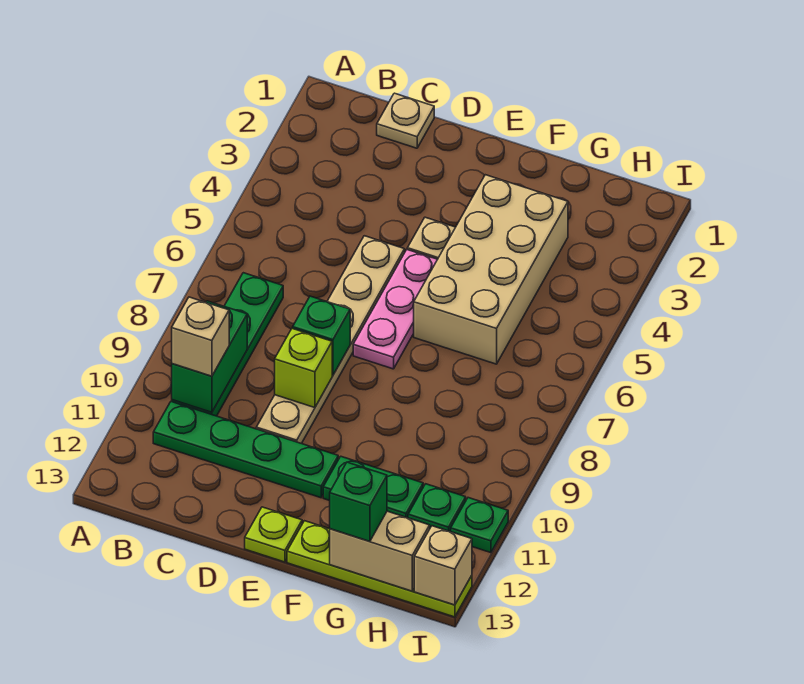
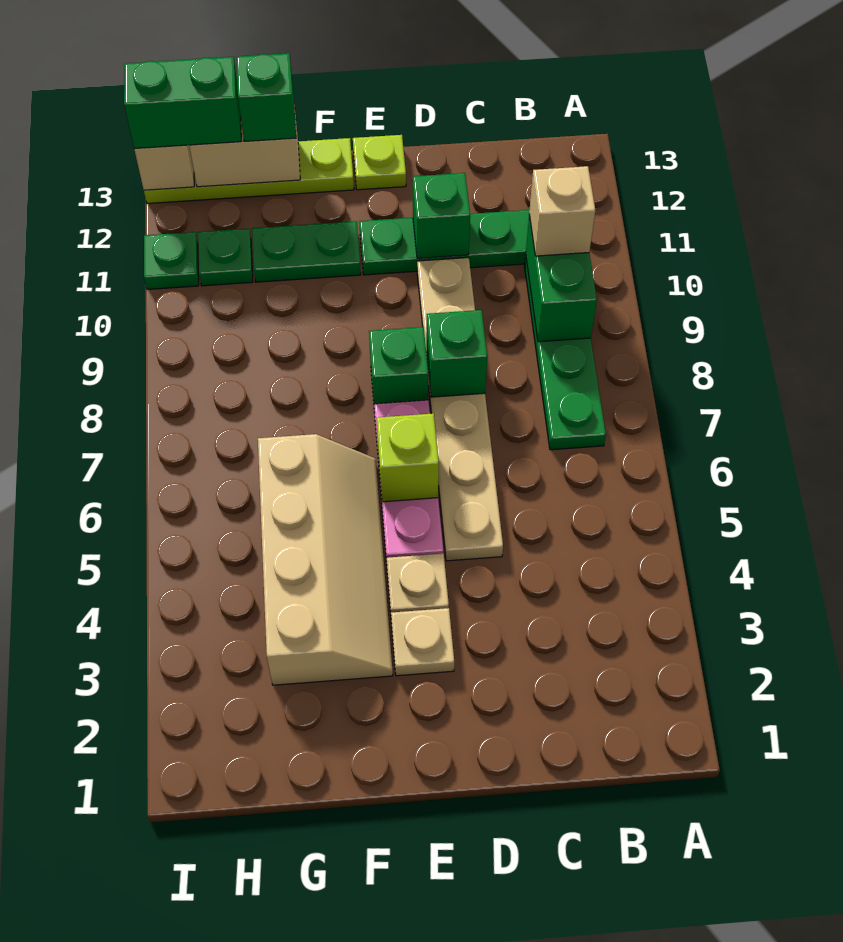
tan 1x1 plate [377,93,434,148] -> tan 1x1 plate moved to [391,608,454,676]
lime 1x1 brick [275,328,332,408] -> lime 1x1 brick moved to [377,413,439,502]
none -> green 1x1 brick [413,173,470,258]
none -> green 1x1 brick [369,327,428,413]
tan 2x4 brick [414,175,568,364] -> tan 2x4 slope [258,434,393,685]
none -> green 1x2 brick [124,57,241,149]

